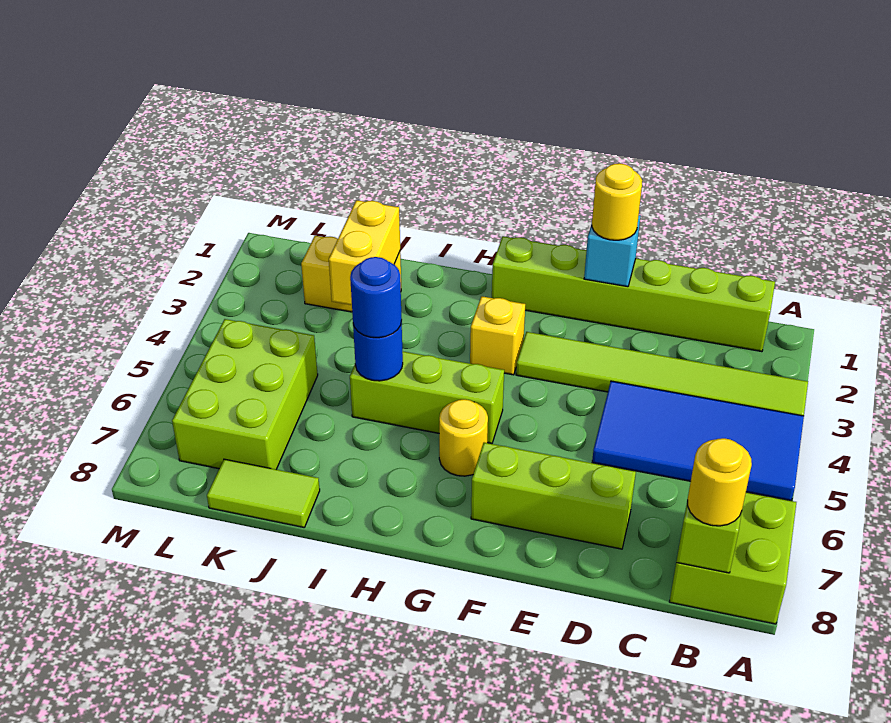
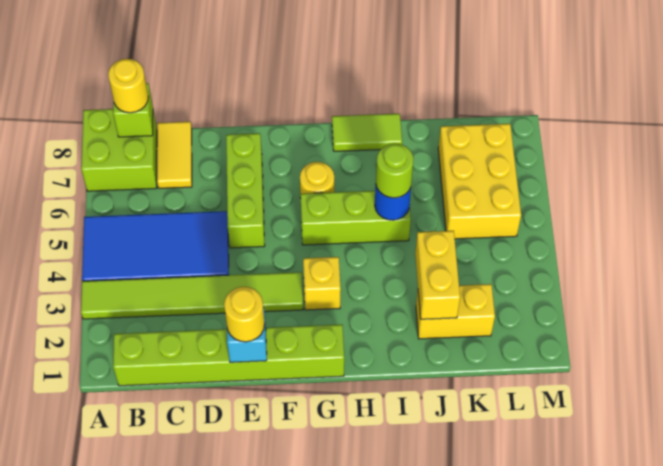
none -> yellow 1x2 tile [157,122,192,188]
lime 1x3 brick [471,443,636,549] -> lime 1x3 brick turned to [226,133,265,248]
blue 1x1 round brick [350,257,402,338] -> lime 1x1 round brick [376,143,414,198]
lime 1x2 tile [207,459,320,527] -> lime 1x2 tile moved to [332,114,402,151]
lime 2x3 brick [172,319,318,469] -> yellow 2x3 brick [438,124,521,239]

